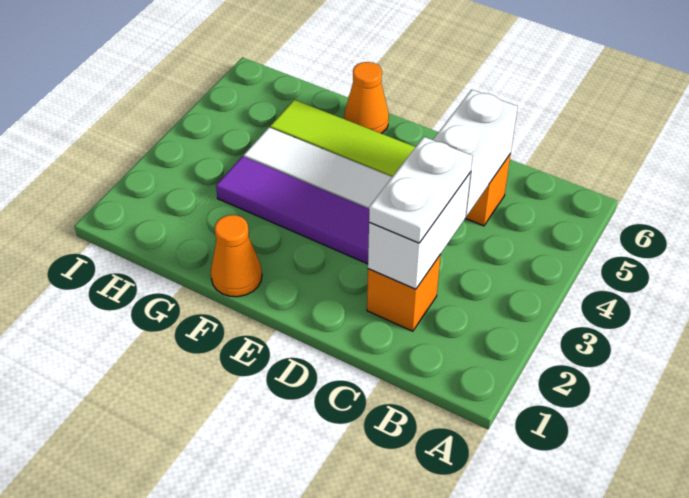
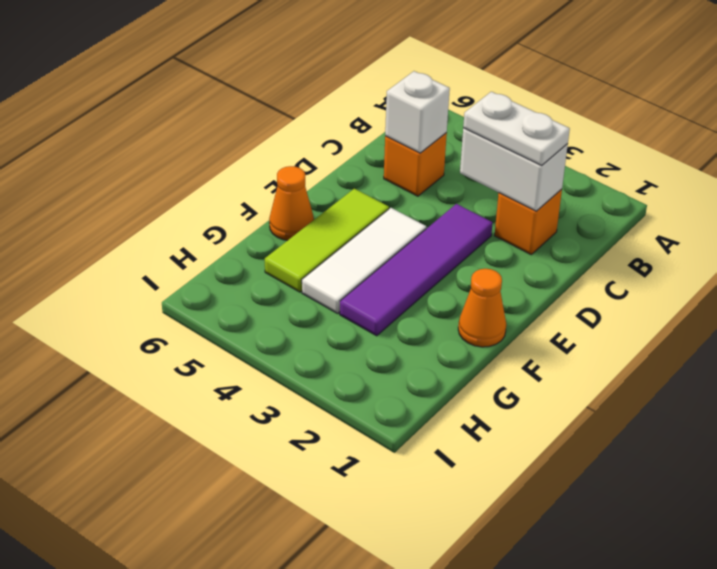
white 1x2 brick [433,89,518,216] -> white 1x1 brick [385,71,450,153]

